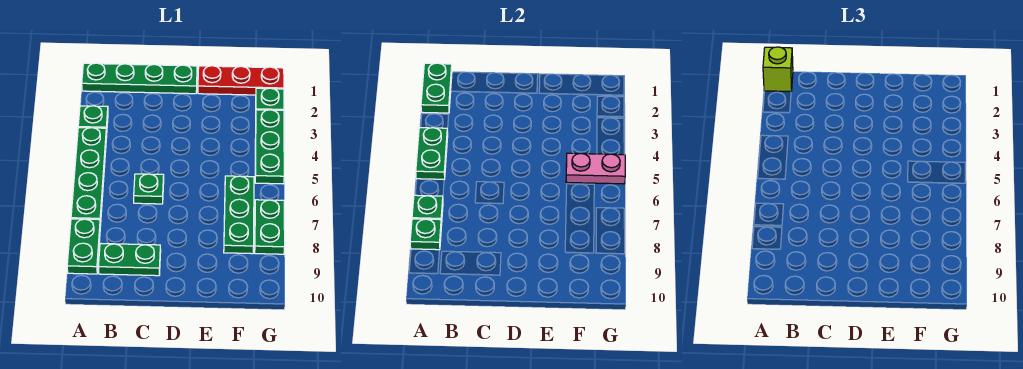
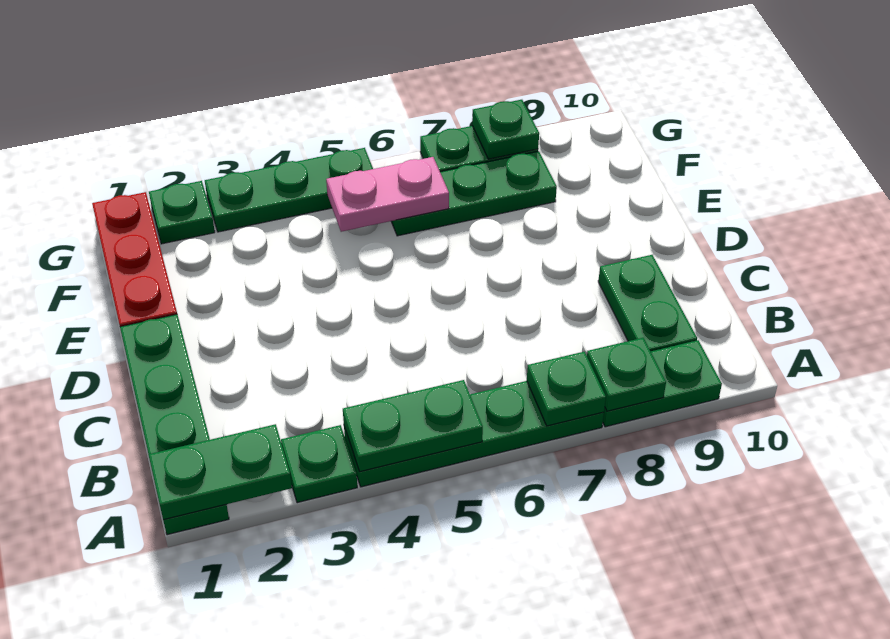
lime 1x1 brick [763,47,793,91] -> none
green 1x1 plate [134,174,164,204] -> green 1x1 plate moved to [472,100,539,159]
pink 1x2 plate [566,153,625,184] -> pink 1x2 plate turned to [326,157,449,232]

